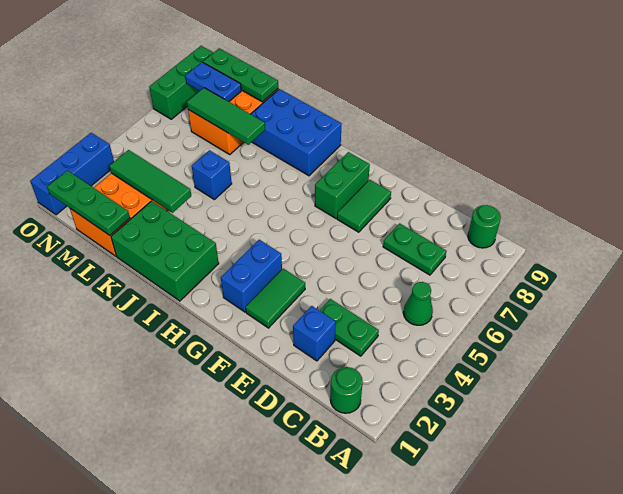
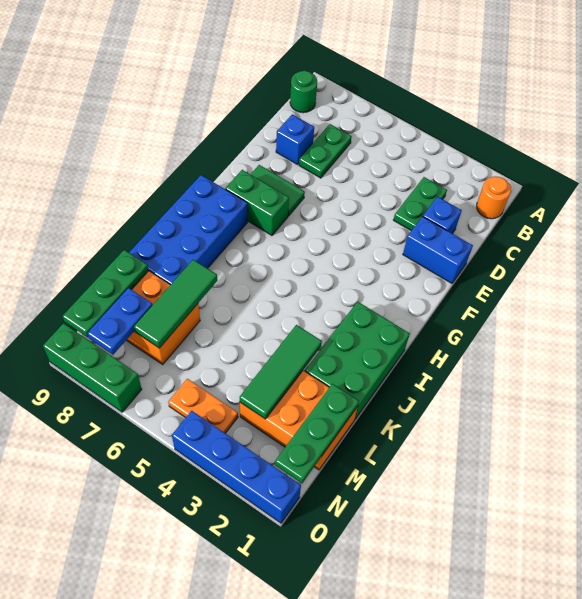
green 1x1 round brick [330,367,363,413] -> orange 1x1 round brick [477,176,511,219]
green 1x1 cone [403,282,433,325] -> none
green 1x2 tile [246,269,305,328] -> none
blue 1x2 brick [221,240,282,312] -> blue 1x2 brick moved to [403,216,473,283]
blue 2x3 brick [251,89,341,176] -> blue 2x4 brick [129,175,248,285]
blue 1x1 brick [192,150,232,199] -> blue 1x1 brick moved to [276,114,314,164]
none -> orange 1x2 plate [168,379,238,433]
blue 1x3 brick [30,133,114,215] -> blue 1x4 brick [172,411,301,523]

